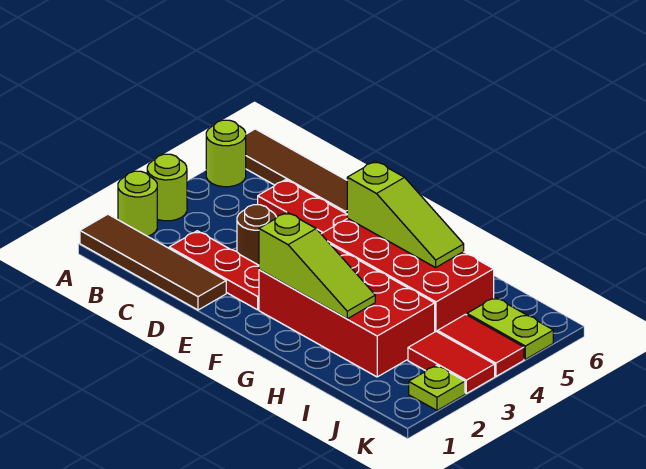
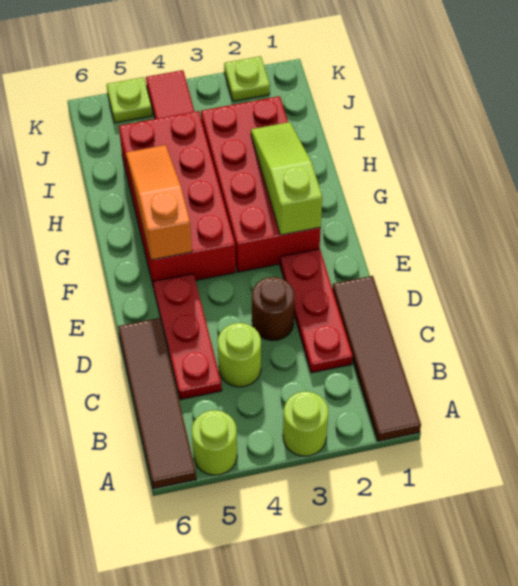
lime 1x1 round brick [118,171,157,236] -> lime 1x1 round brick moved to [218,323,261,387]
lime 1x3 slope [347,161,464,268] -> orange 1x3 slope [126,145,192,260]
red 1x2 tile [408,331,495,393] -> none
lime 1x2 plate [467,297,553,359] -> lime 1x1 plate [107,77,152,123]

